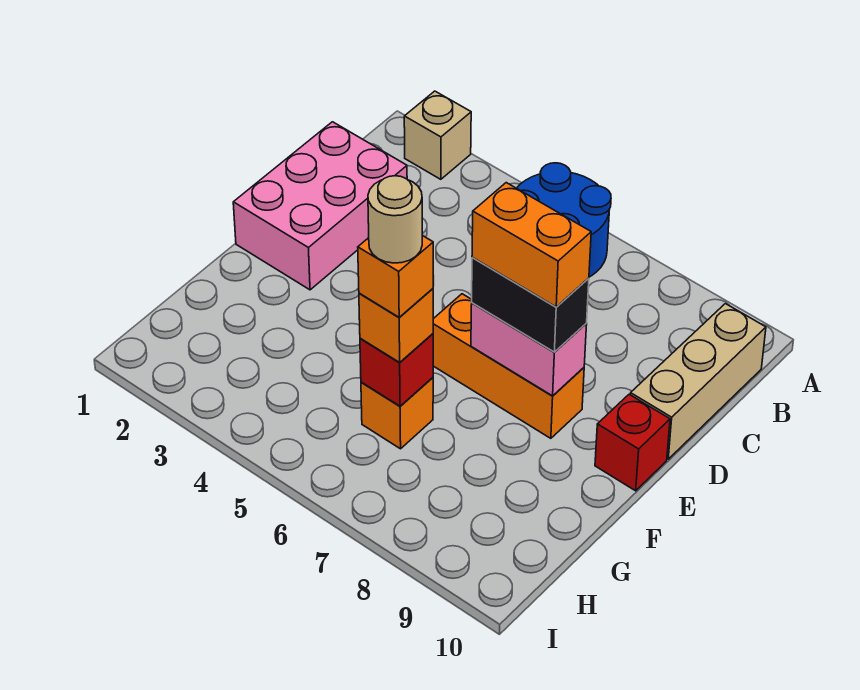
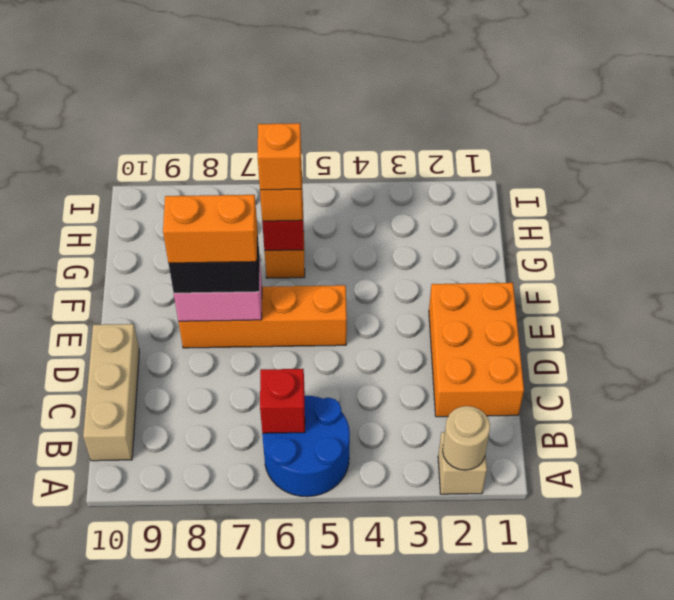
pink 2x3 brick [233,122,407,290] -> orange 2x3 brick [429,283,524,417]
orange 1x3 brick [433,294,584,438] -> orange 1x4 brick [179,285,347,348]
red 1x1 brick [595,394,670,491] -> red 1x1 brick moved to [260,369,305,433]
tan 1x1 round brick [368,176,422,263] -> tan 1x1 round brick moved to [443,406,490,470]

